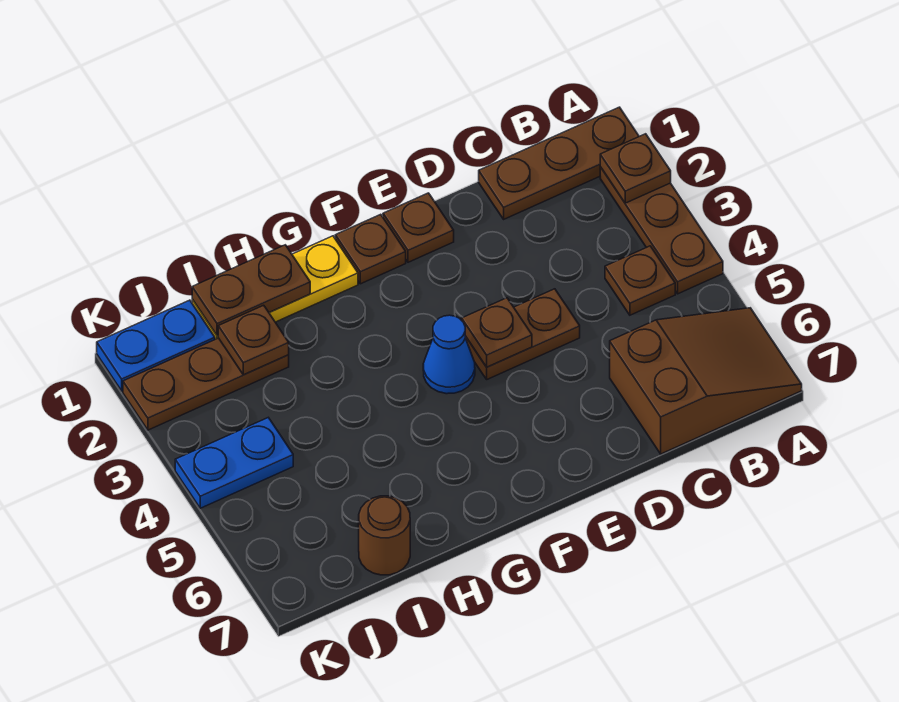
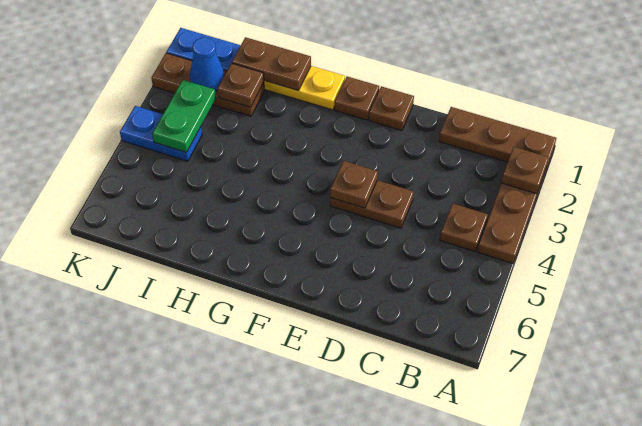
brown 2x3 slope [610,308,802,454] -> none
blue 1x1 cone [423,315,475,394] -> blue 1x1 cone moved to [190,37,224,91]
brown 1x1 round brick [359,496,410,575] -> none
none -> green 1x2 plate [152,80,216,152]

